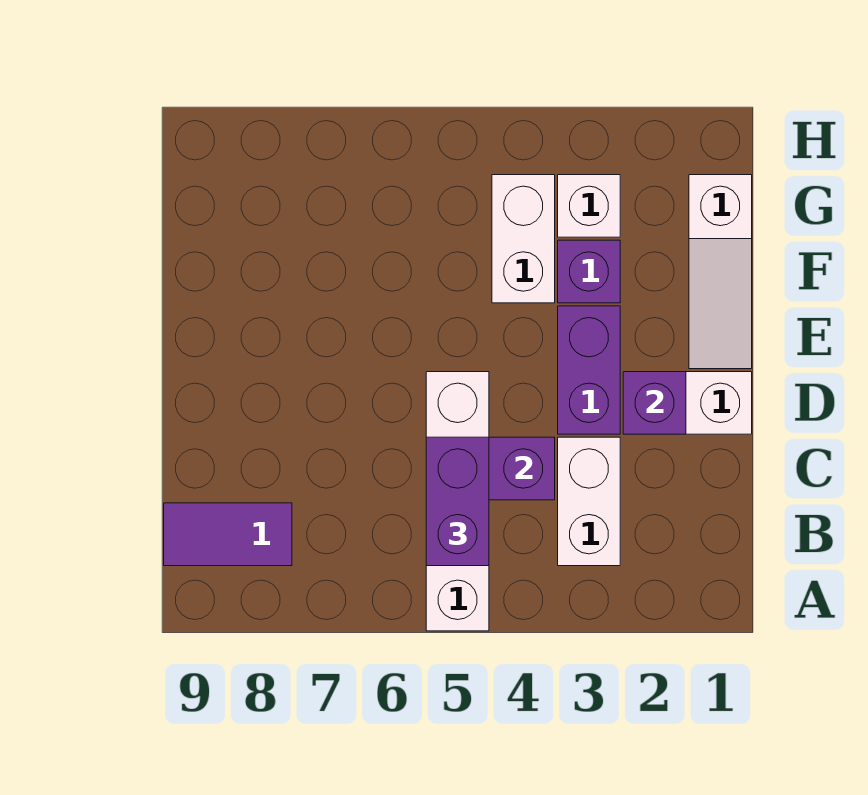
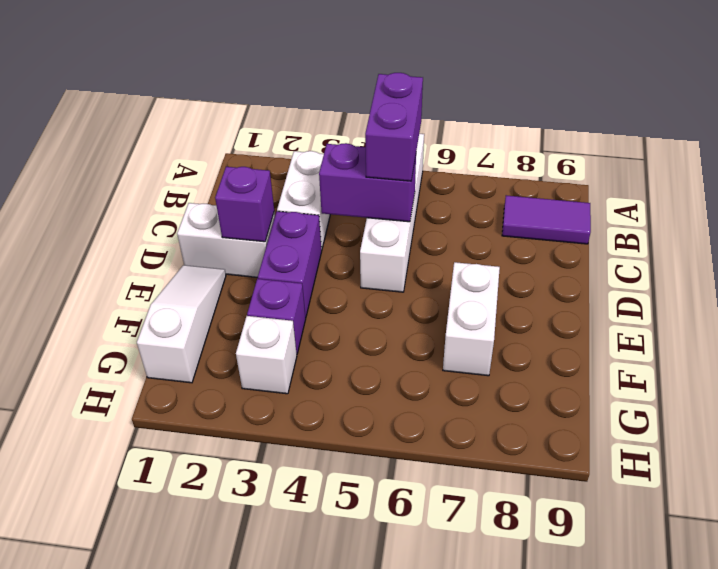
white 1x2 brick [492,175,555,303] -> white 1x2 brick moved to [443,262,500,376]

